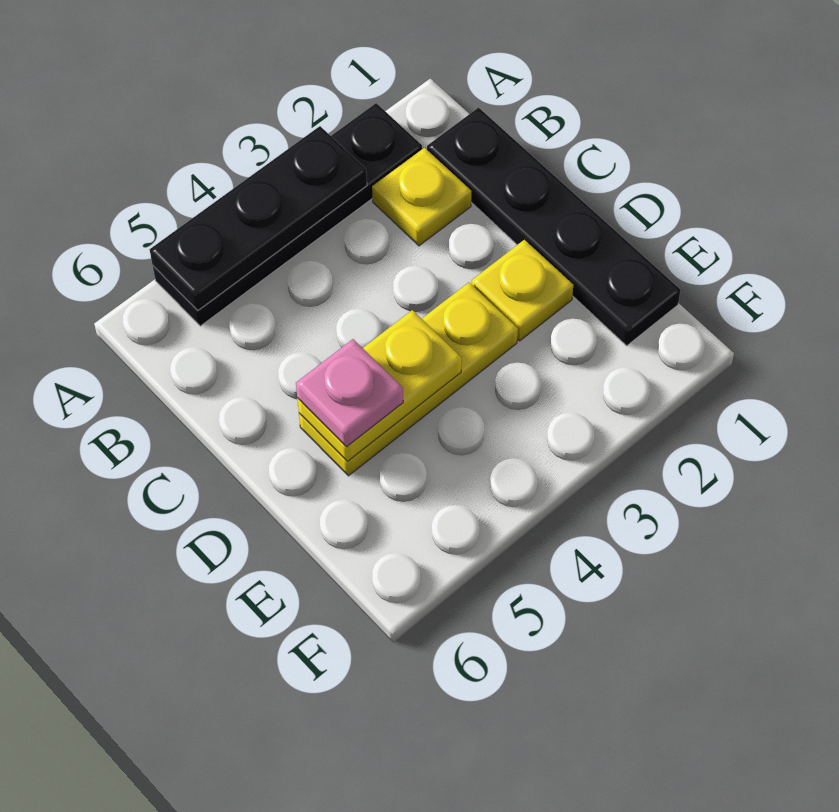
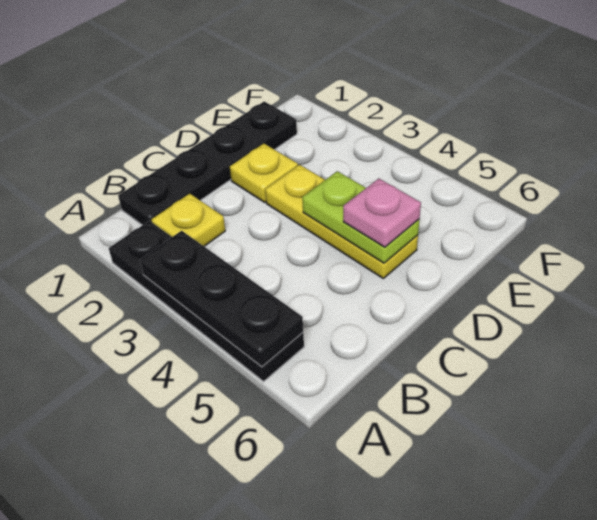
yellow 1x2 plate [297,310,462,461] -> lime 1x2 plate [302,171,420,263]

